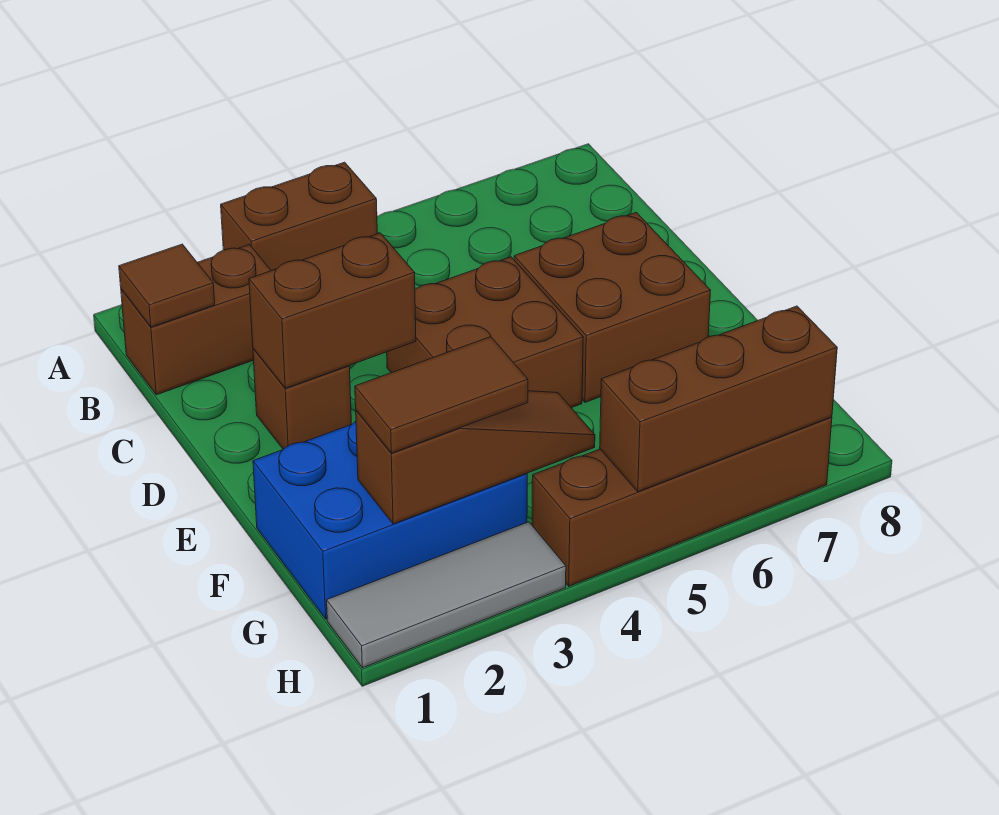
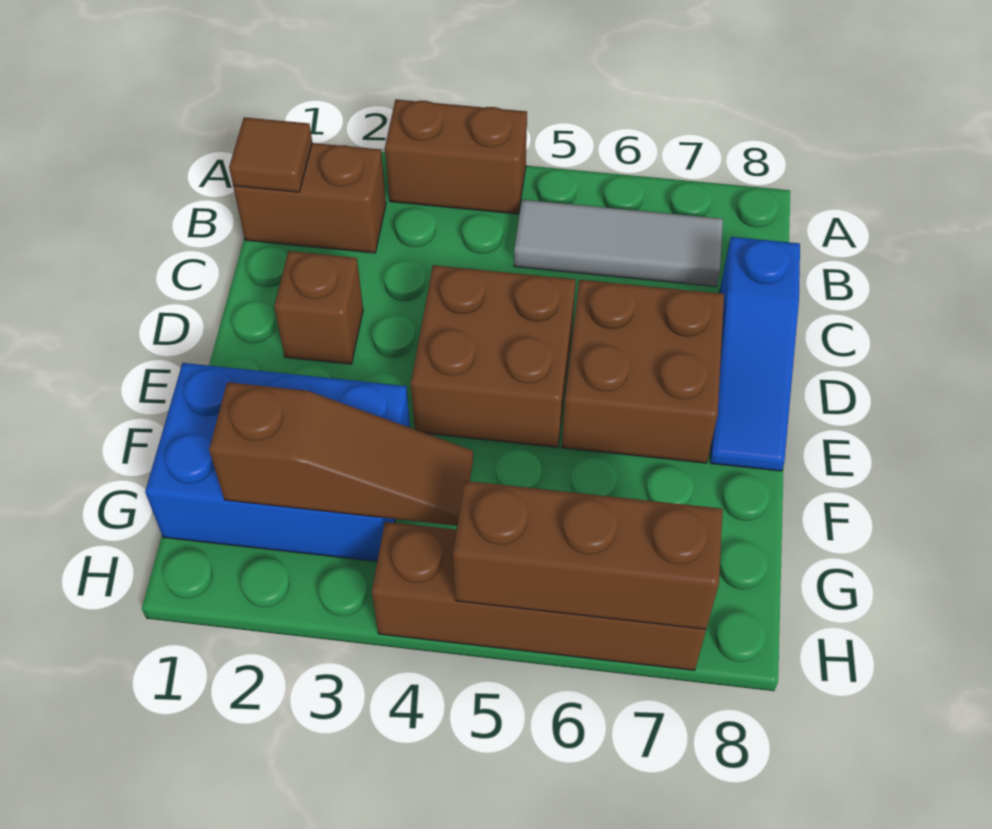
none -> blue 1x3 slope [710,237,800,471]
brown 1x2 brick [249,233,416,388] -> none
brown 1x2 tile [355,337,528,453] -> none
grey 1x3 tile [327,522,566,668] -> grey 1x3 tile moved to [514,200,723,286]

